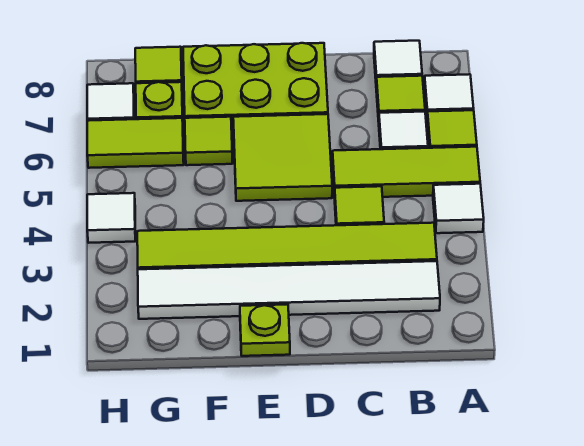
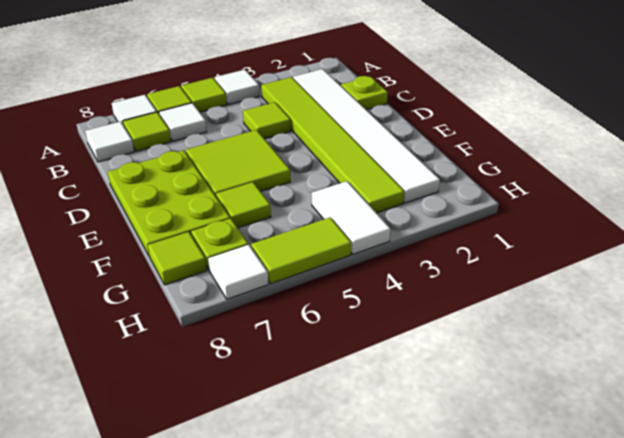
lime 1x3 tile [332,147,480,198] -> lime 1x1 tile [181,78,227,112]
lime 1x1 plate [240,304,290,356] -> lime 1x1 plate moved to [341,76,388,110]
lime 1x2 tile [87,118,184,168] -> lime 1x2 tile turned to [251,217,351,284]
white 1x1 tile [87,193,136,243] -> white 1x2 tile [312,181,391,254]

